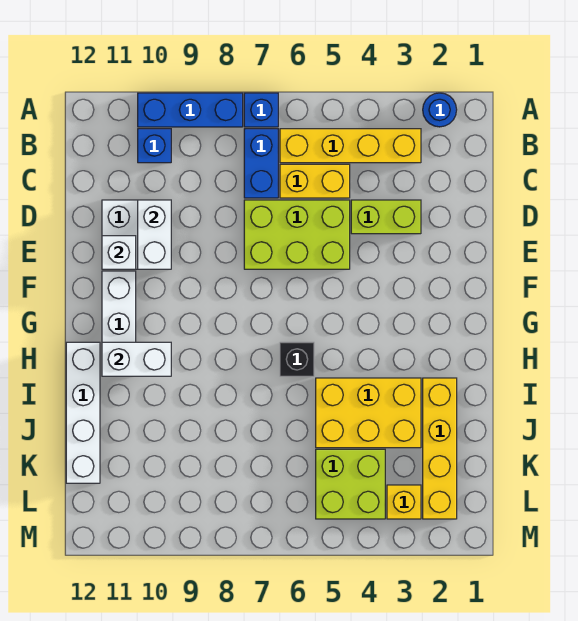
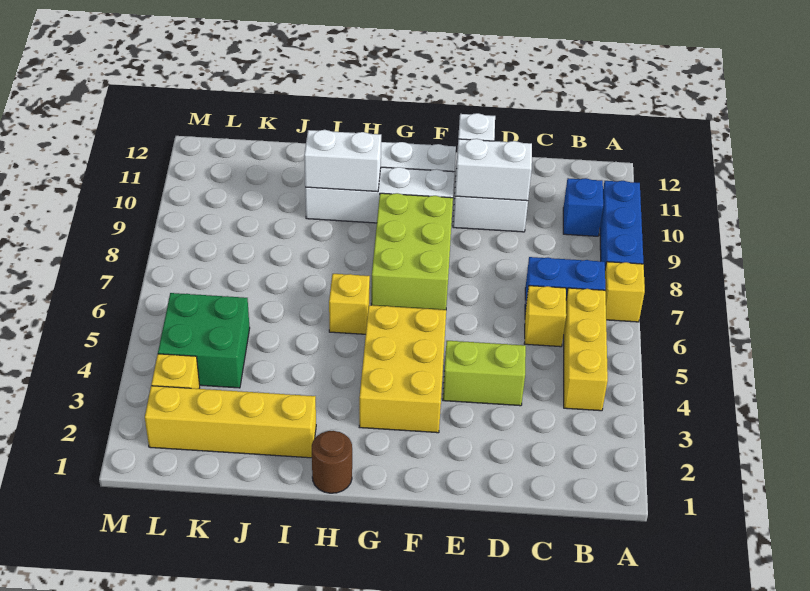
blue 1x1 round brick [423,93,457,127] -> none
blue 1x1 brick [244,93,278,127] -> yellow 1x1 brick [605,262,645,322]
yellow 1x4 brick [280,129,421,163] -> yellow 1x3 brick [564,288,608,411]
yellow 1x2 brick [280,164,350,198] -> yellow 1x1 brick [524,286,566,347]
lime 1x2 brick [351,200,421,234] -> lime 1x2 brick turned to [443,341,526,406]
lime 2x3 brick [244,200,350,269] -> lime 2x3 brick moved to [371,193,453,310]
none -> brown 1x1 round brick [312,431,352,493]
black 1x1 brick [280,342,314,376] -> yellow 1x1 brick [329,274,370,334]
white 1x2 brick [102,342,171,376] -> white 1x2 brick turned to [304,130,381,192]
white 1x4 brick [66,342,100,483] -> white 1x4 brick moved to [305,167,454,223]
yellow 2x3 brick [316,378,421,448] -> yellow 2x3 brick moved to [359,305,446,433]
lime 2x2 brick [316,449,385,519] -> green 2x2 brick [158,293,250,388]

